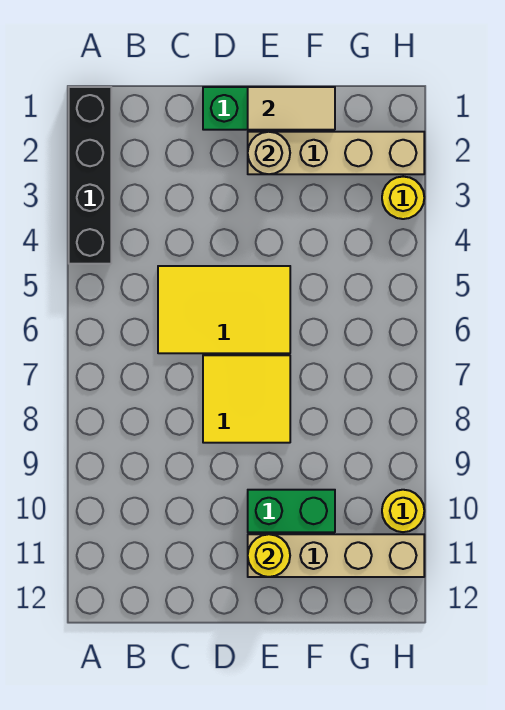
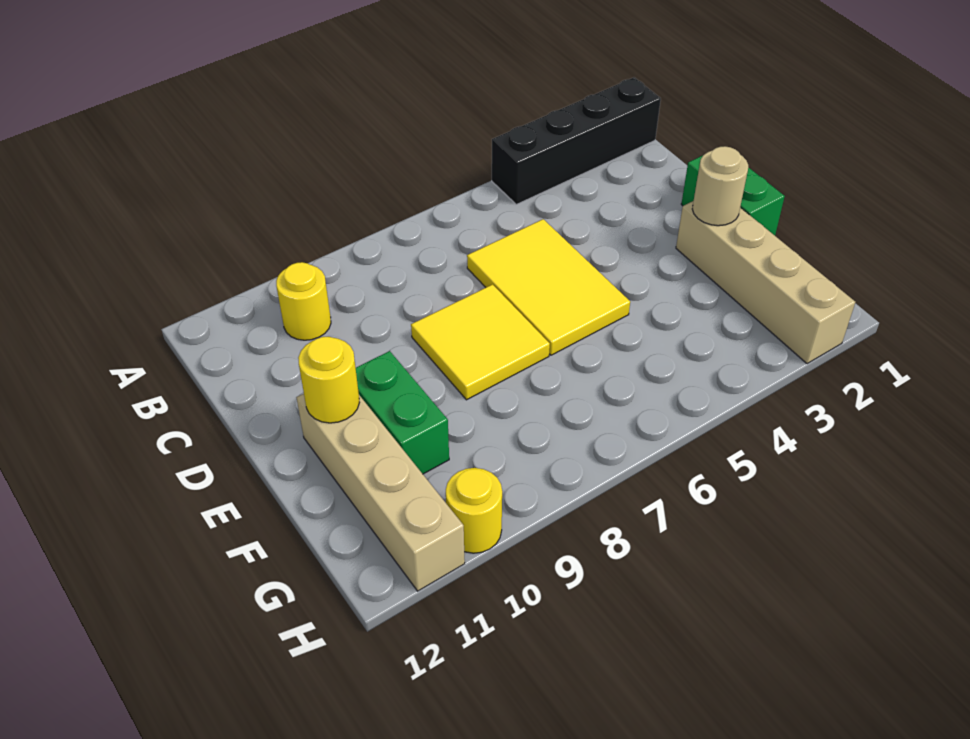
tan 1x2 tile [248,87,335,130] -> none
yellow 1x1 round brick [382,177,424,219] -> yellow 1x1 round brick moved to [276,262,331,340]

